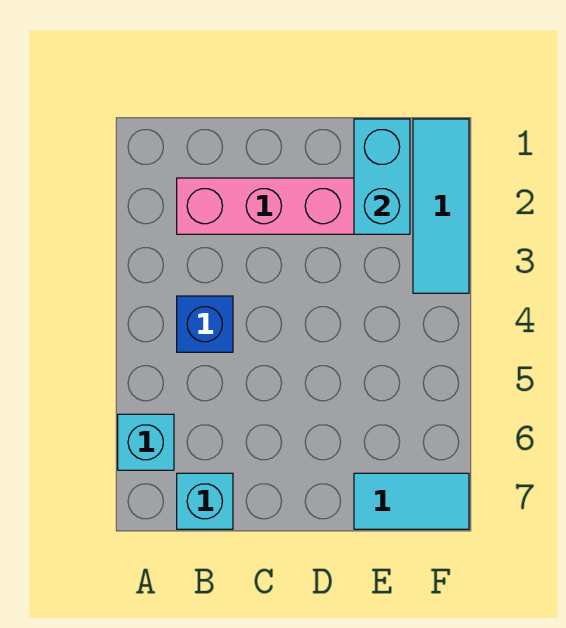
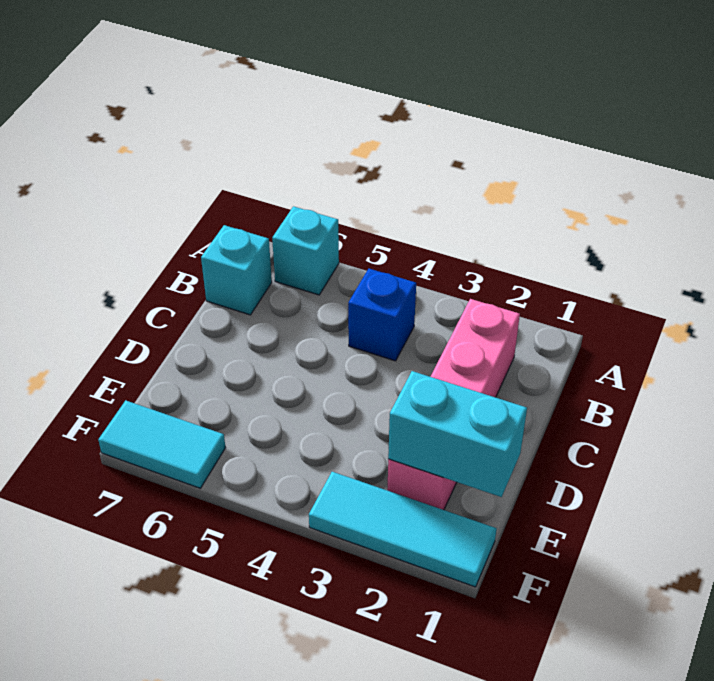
cyan 1x2 tile [354,473,469,529] -> cyan 1x2 tile turned to [98,400,226,488]

